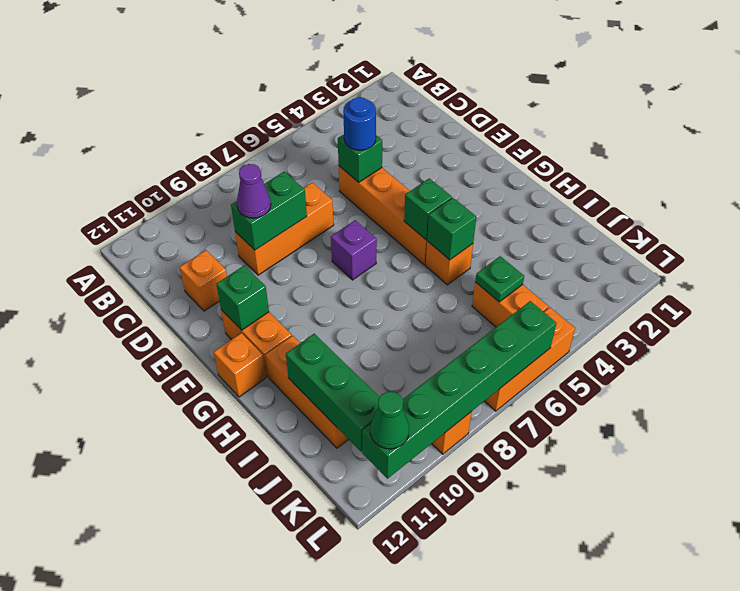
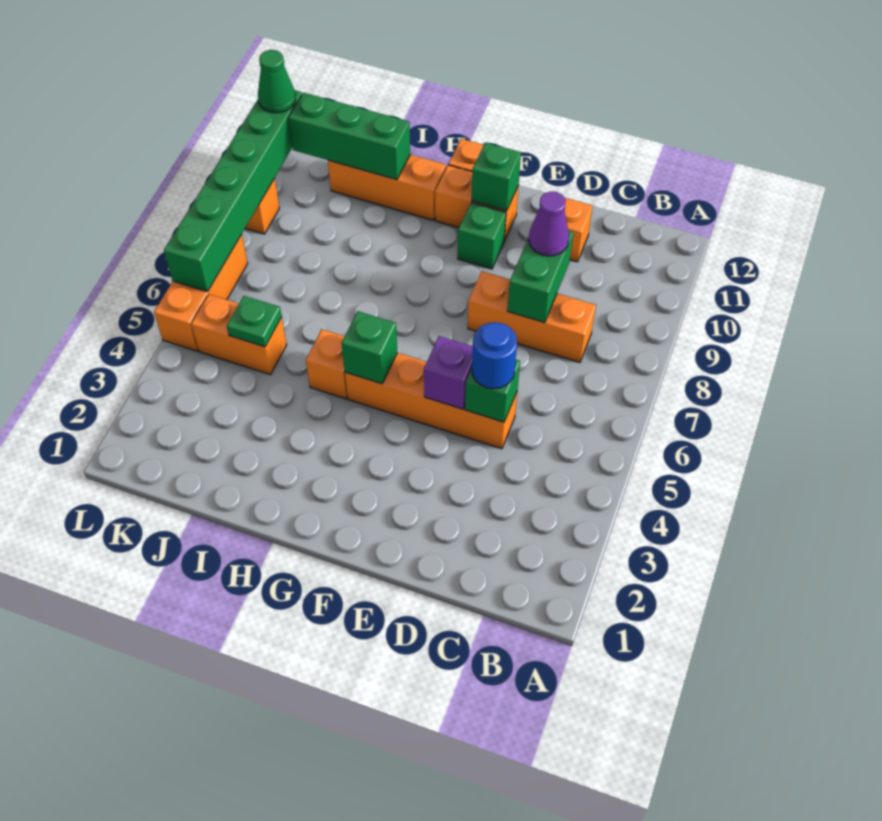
orange 1x3 brick [235,182,334,275] -> orange 1x3 brick turned to [468,271,596,363]
purple 1x1 brick [331,220,377,280] -> purple 1x1 brick moved to [424,336,473,409]
green 1x1 brick [427,198,476,260] -> green 1x1 brick moved to [458,203,506,269]

